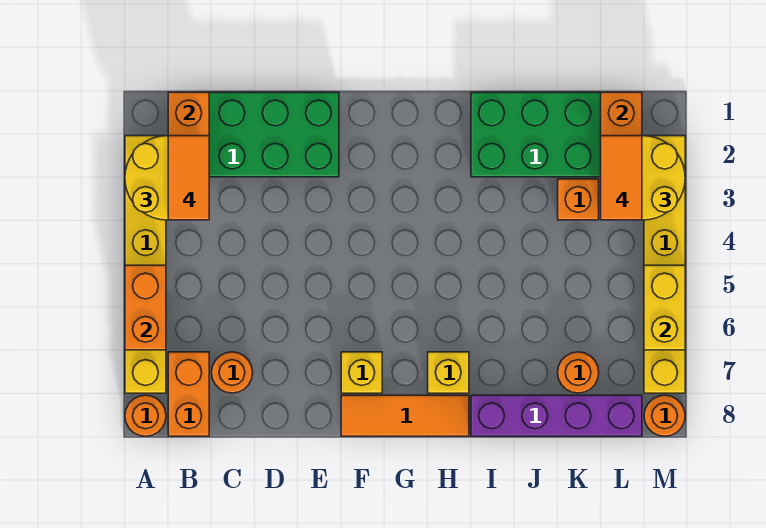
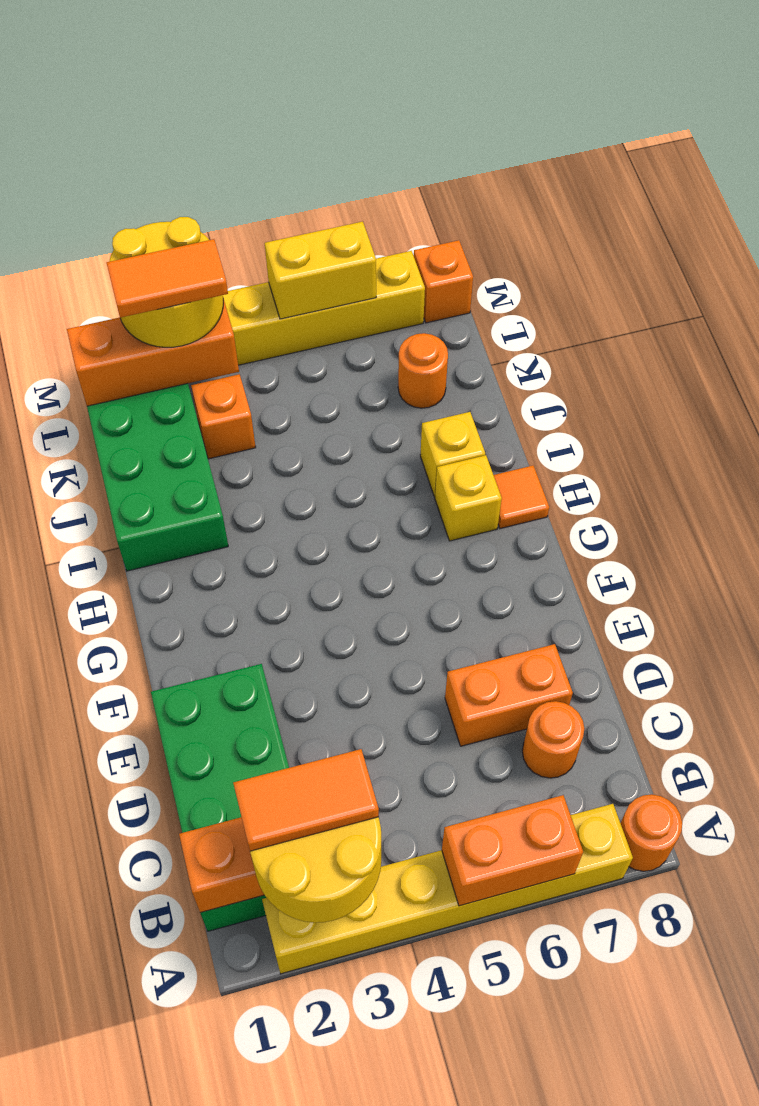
orange 1x2 brick [168,352,209,436] -> orange 1x2 brick moved to [445,644,573,746]
yellow 1x1 brick [341,352,382,393] -> yellow 1x1 brick moved to [420,412,485,497]
orange 1x3 tile [341,395,469,436] -> orange 1x1 tile [494,466,549,529]
purple 1x4 brick [471,395,642,436] -> none
orange 1x1 round brick [644,395,685,436] -> orange 1x1 brick [414,240,473,323]

